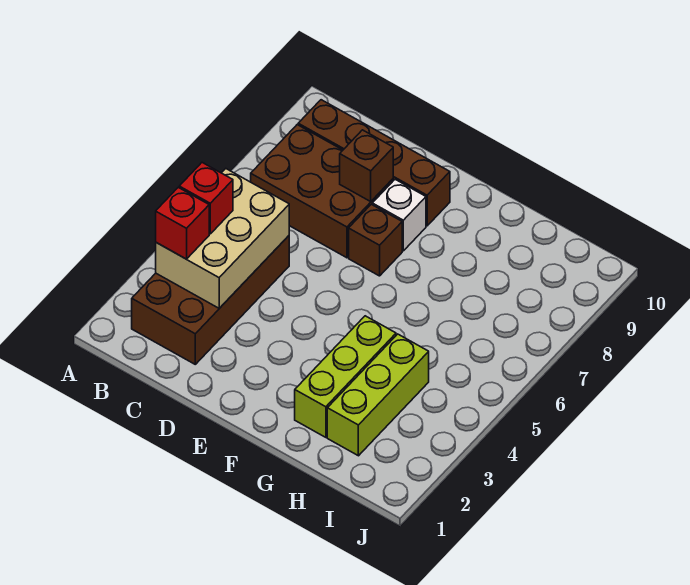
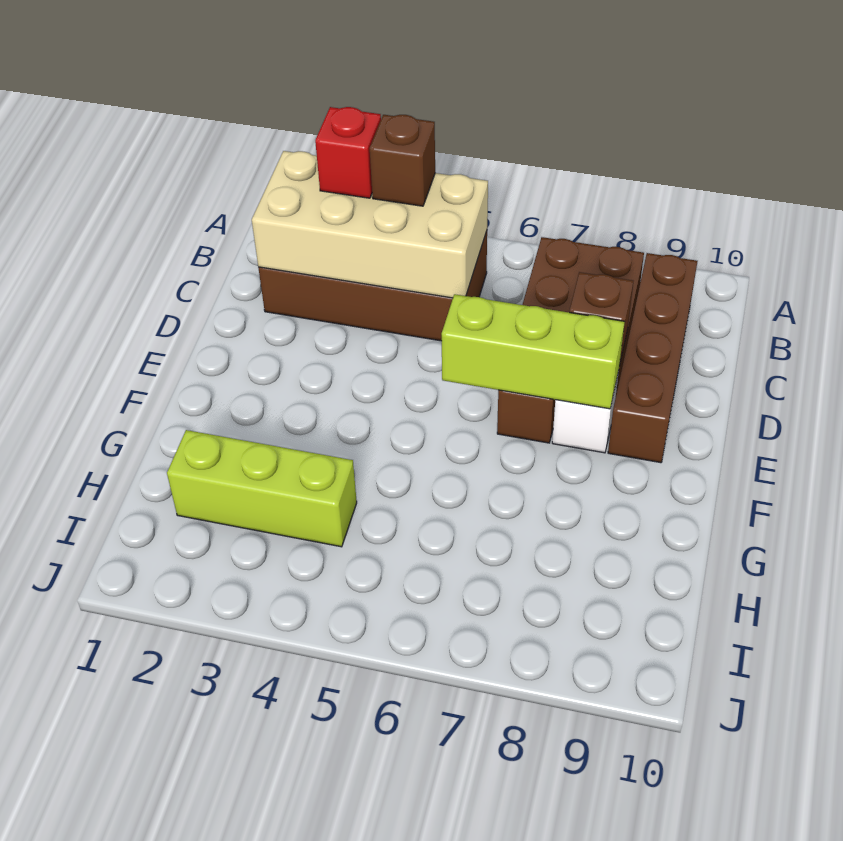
tan 2x3 brick [156,169,289,308] -> tan 2x4 brick [252,151,488,298]
red 1x1 brick [179,163,233,234] -> brown 1x1 brick [370,115,435,206]
lime 1x3 brick [295,316,396,437] -> lime 1x3 brick moved to [442,294,625,409]

